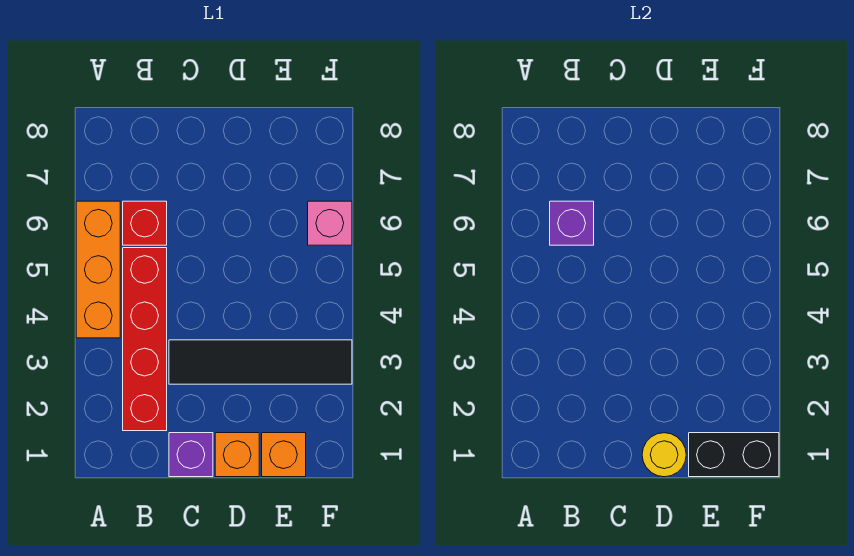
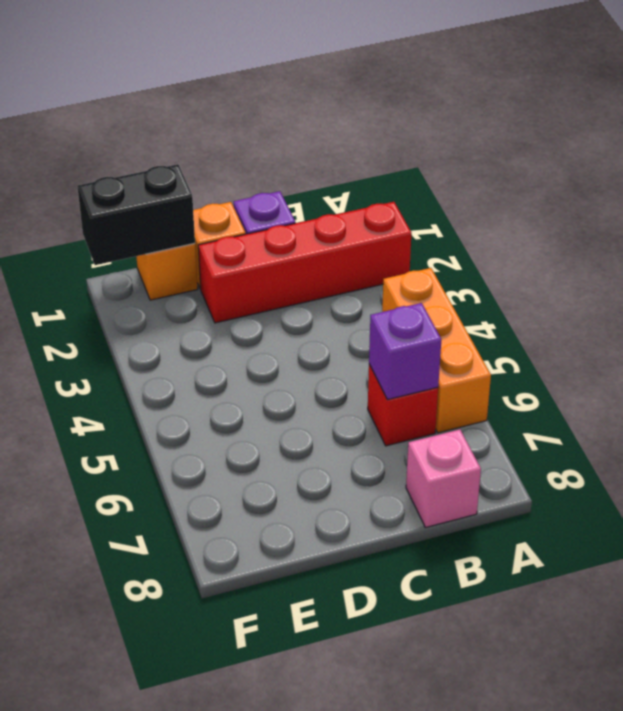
red 1x4 brick [123,248,167,431] -> red 1x4 brick turned to [198,202,411,323]
black 1x4 tile [169,340,352,384] -> none
yellow 1x1 round brick [642,433,686,477] -> none
pink 1x1 brick [308,201,352,245] -> pink 1x1 brick moved to [406,430,481,528]

